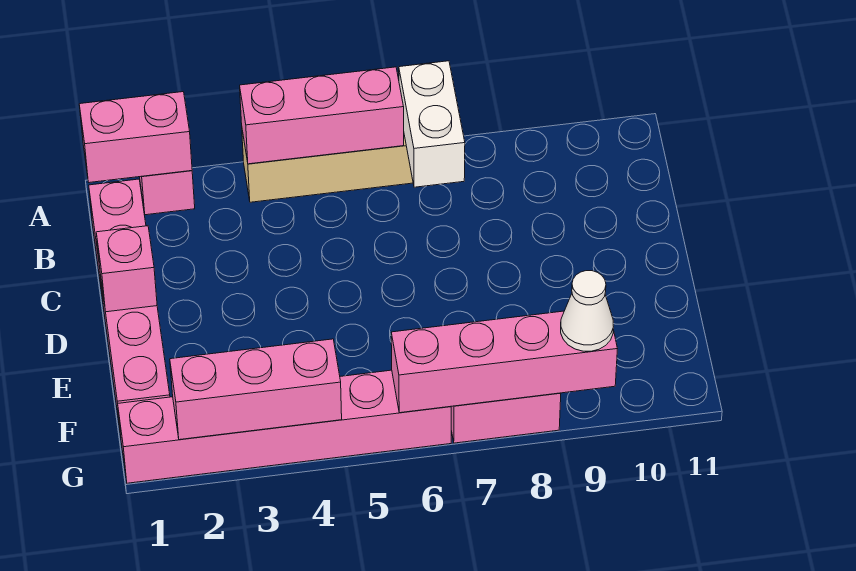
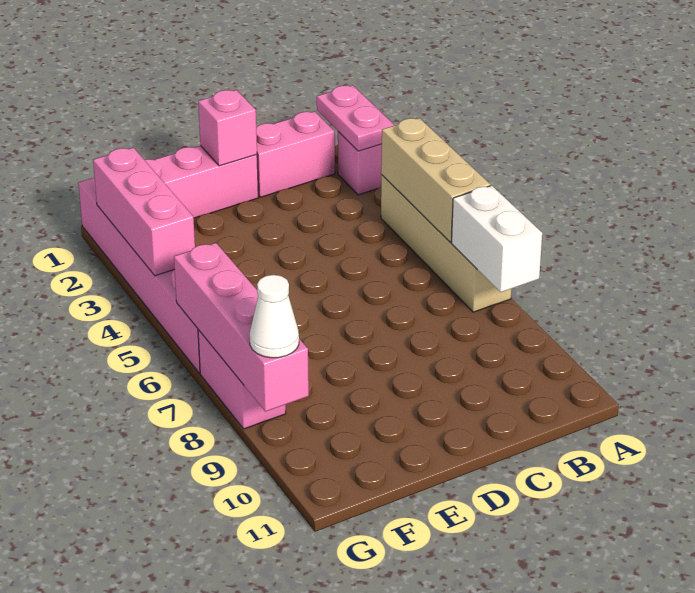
pink 1x2 brick [79,92,192,183] -> pink 1x2 plate [317,85,394,151]
pink 1x3 brick [240,67,404,164] -> tan 1x3 brick [381,118,490,243]
white 1x2 brick [399,61,465,187] -> white 1x2 brick turned to [452,186,542,292]

